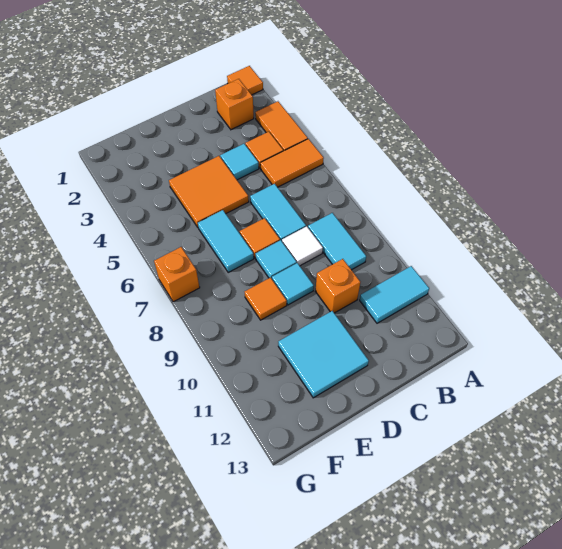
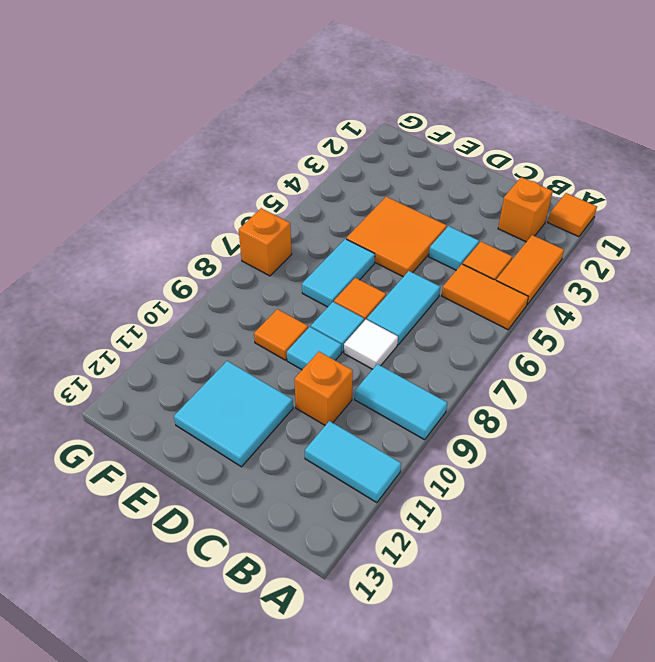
cyan 1x2 tile [308,213,366,270] -> cyan 1x2 tile turned to [355,364,447,440]

